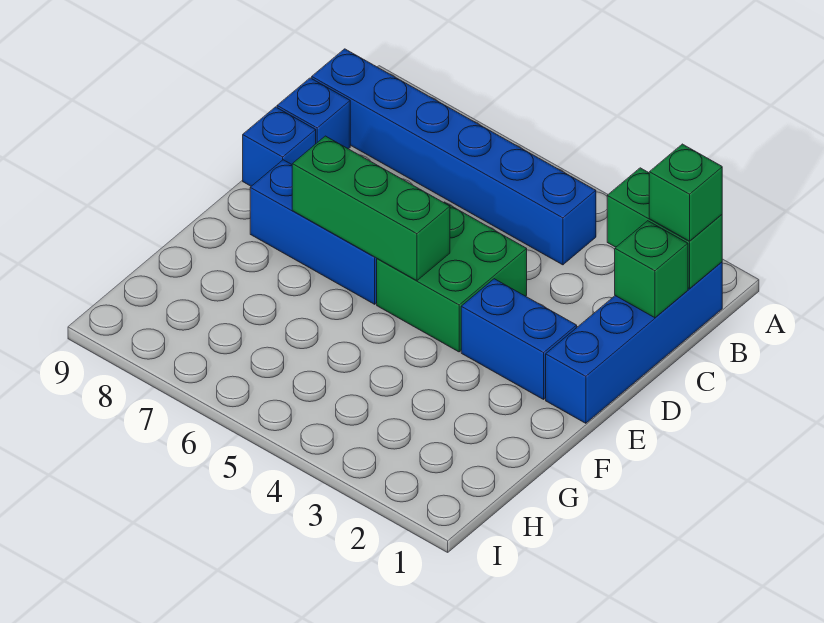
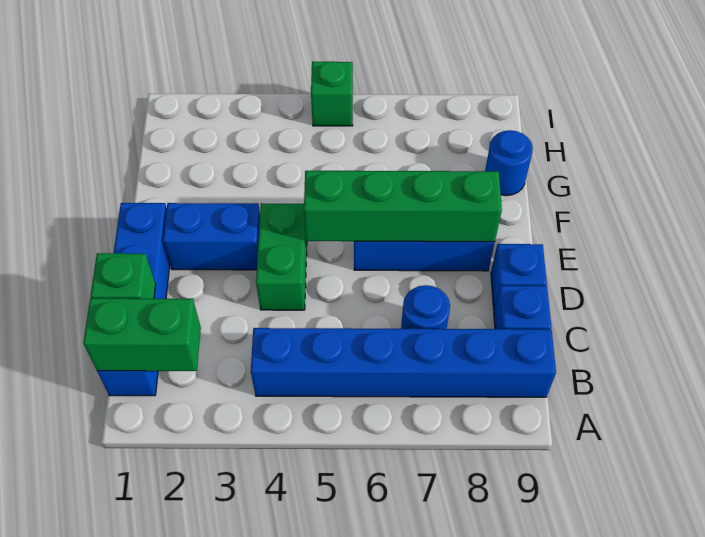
green 1x1 brick [649,144,722,241] -> green 1x1 brick moved to [311,61,353,126]
none -> blue 1x1 round brick [401,285,450,329]
green 2x2 brick [377,202,527,352] -> green 1x2 brick [256,203,307,310]
green 1x3 brick [292,136,450,281] -> green 1x4 brick [304,171,502,242]
none -> blue 1x1 round brick [485,130,533,196]

